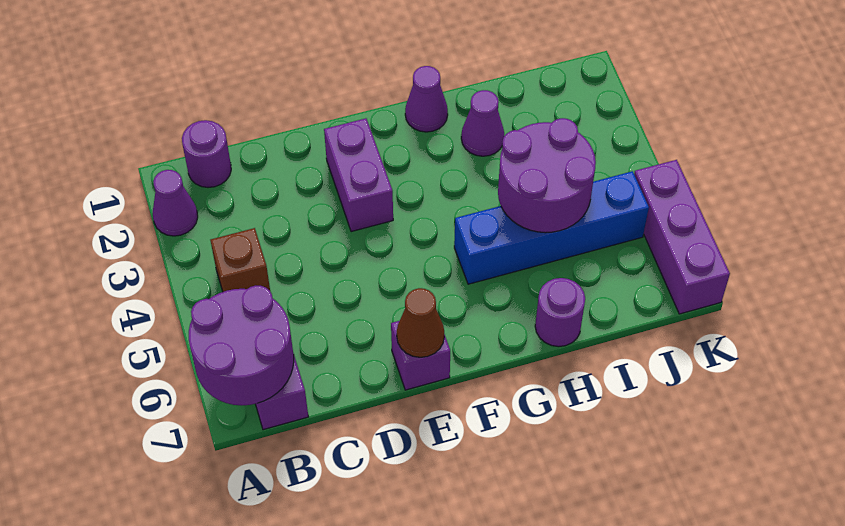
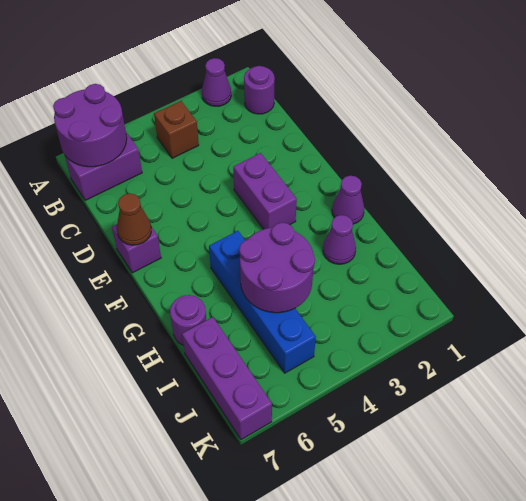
purple 1x2 brick [324,118,393,232] -> purple 1x2 brick turned to [233,153,297,229]
purple 1x3 brick [634,160,730,314] -> purple 1x3 brick turned to [182,317,272,440]

